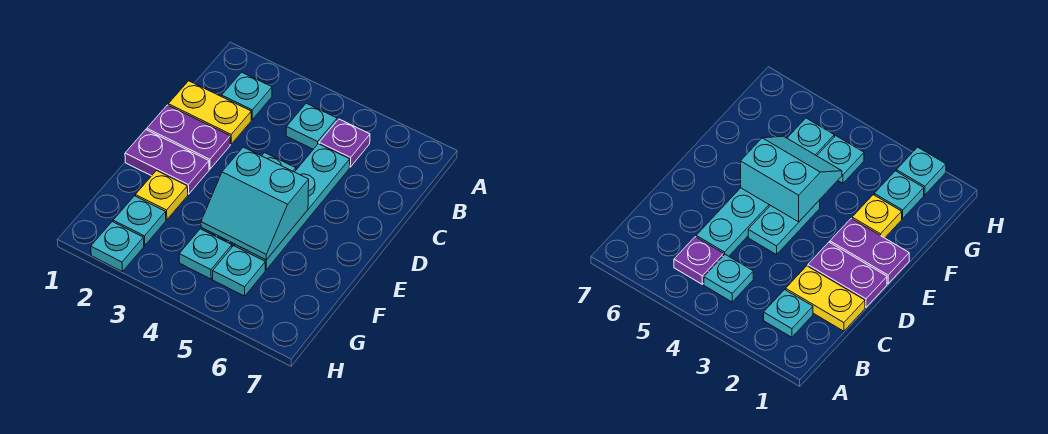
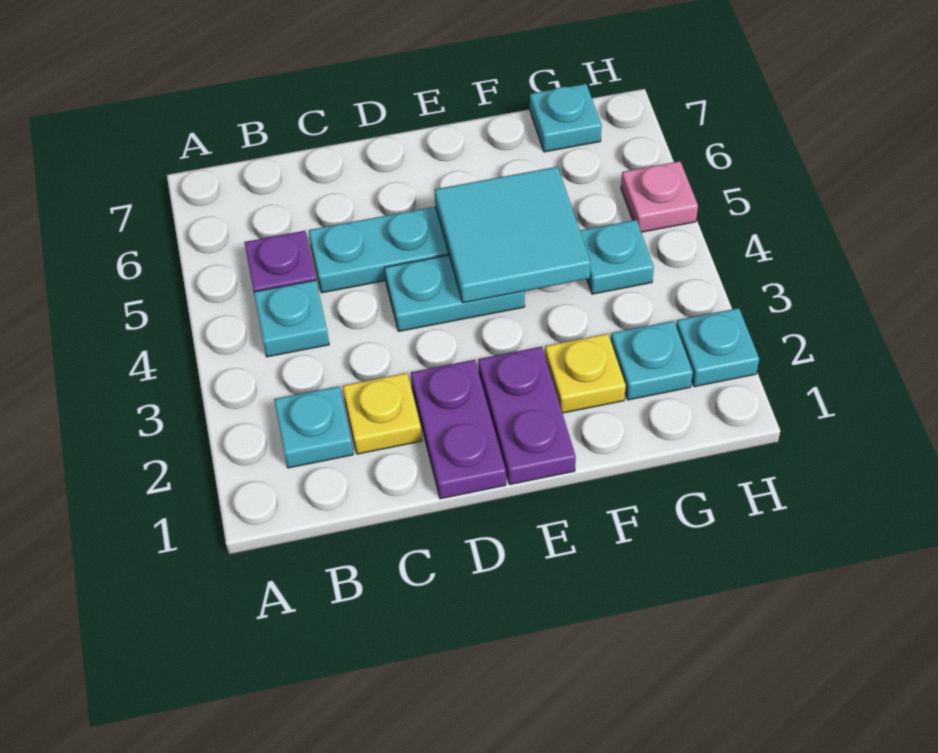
yellow 1x2 plate [168,81,251,144] -> yellow 1x1 plate [343,373,422,454]
cyan 2x2 slope [201,147,309,260] -> cyan 2x2 tile [434,167,591,303]
cyan 1x1 plate [213,246,265,296] -> cyan 1x1 plate moved to [530,84,602,152]
none -> pink 1x1 plate [621,161,698,232]

